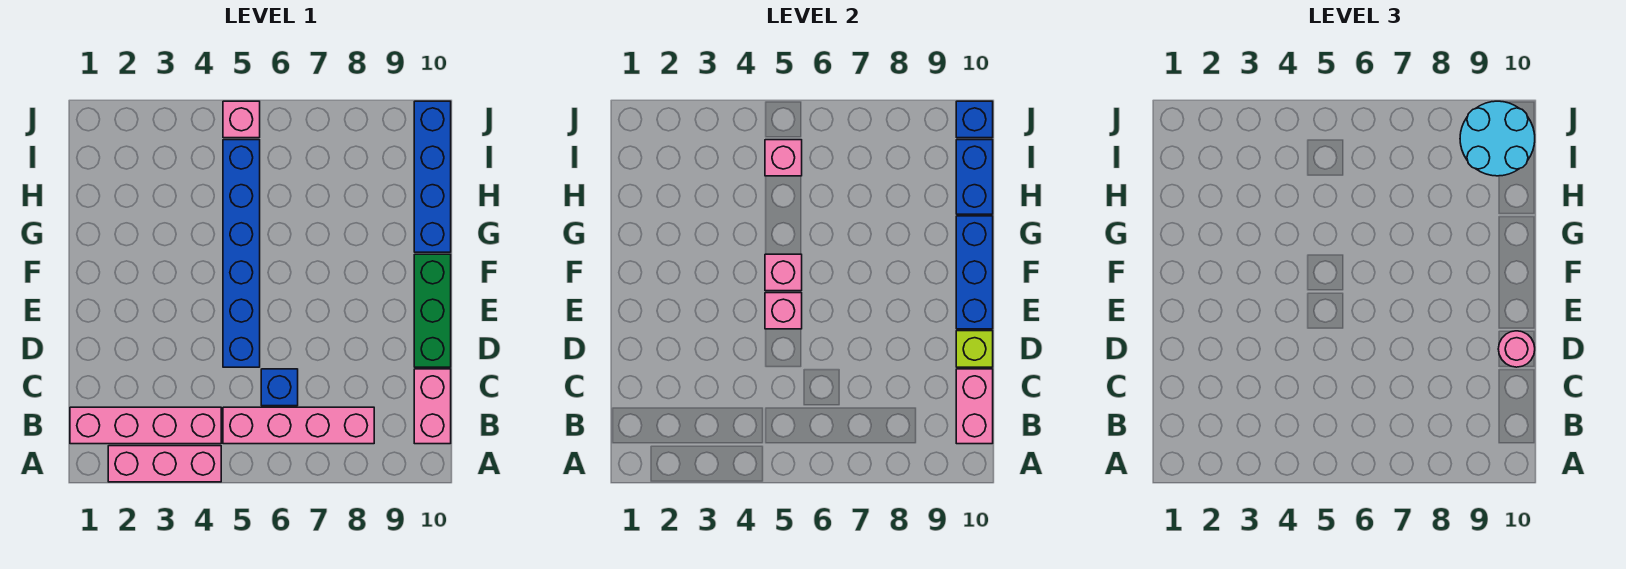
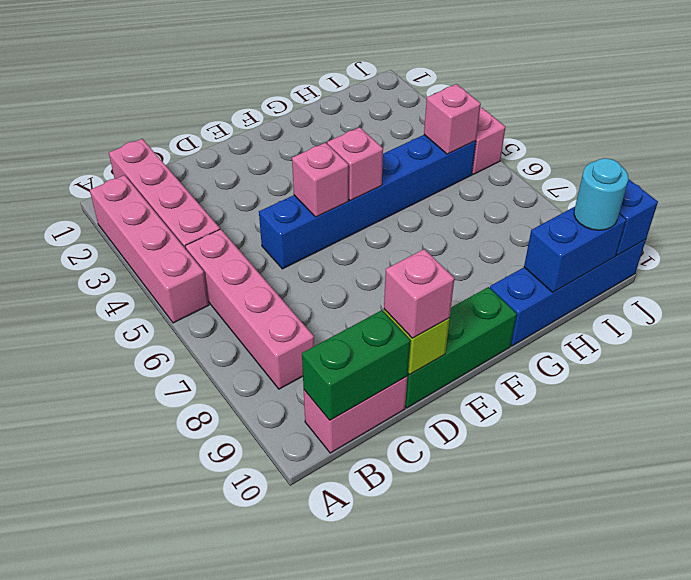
pink 1x3 brick [108,446,221,482] -> pink 1x4 brick [90,175,209,323]
pink 1x2 brick [956,369,993,444] -> green 1x2 brick [302,310,410,420]
blue 1x1 brick [261,369,298,406] -> none
pink 1x1 round brick [1498,331,1535,367] -> pink 1x1 brick [384,249,454,338]
blue 1x3 brick [956,216,993,329] -> none
cyan 2x2 round brick [1460,101,1535,176] -> cyan 1x1 round brick [574,158,628,230]

